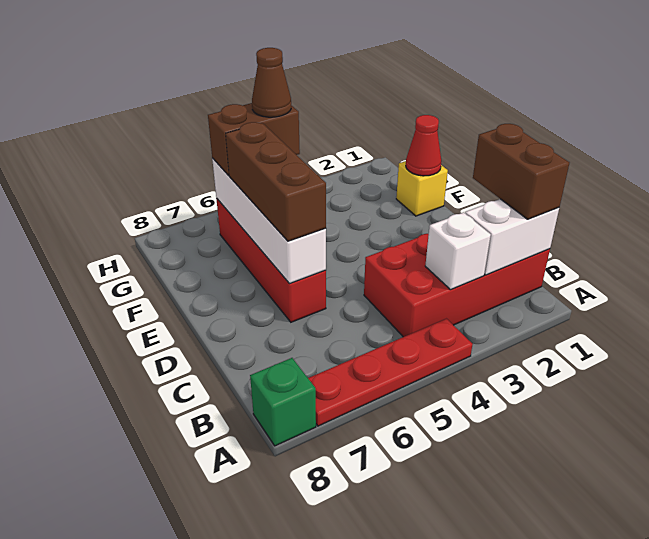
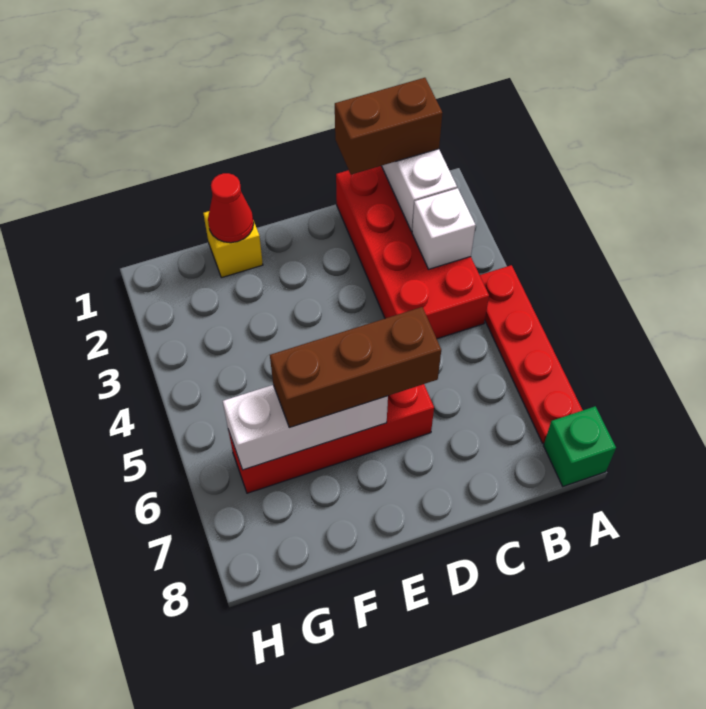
white 1x4 brick [212,158,326,284] -> white 1x3 brick [223,385,388,470]
brown 1x2 brick [208,103,300,176] -> none
brown 1x1 cone [252,48,291,117] -> none

